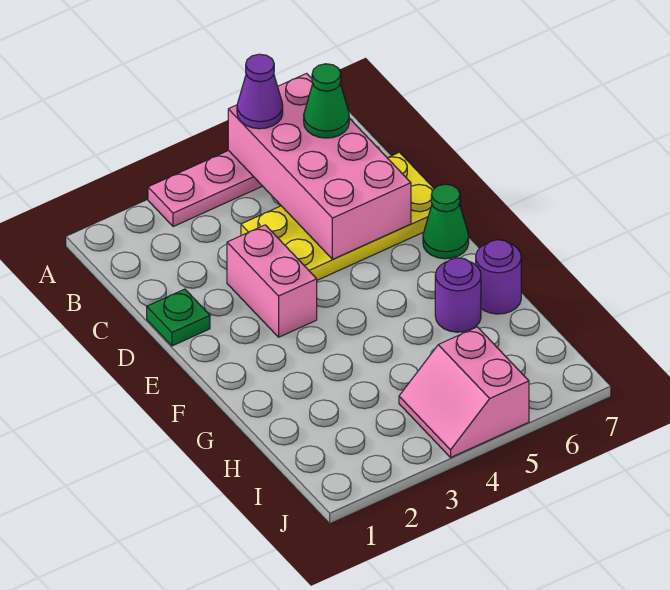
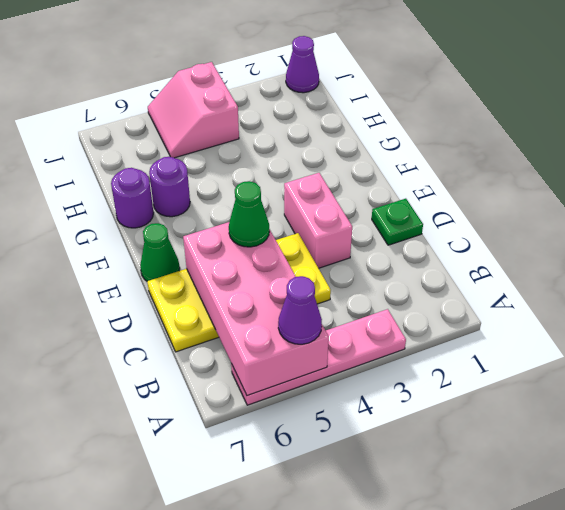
green 1x1 cone [304,64,349,138] -> green 1x1 cone moved to [229,181,269,247]
pink 2x2 slope [399,327,529,457] -> pink 2x2 slope turned to [148,62,239,158]
none -> purple 1x1 cone [286,36,319,93]

